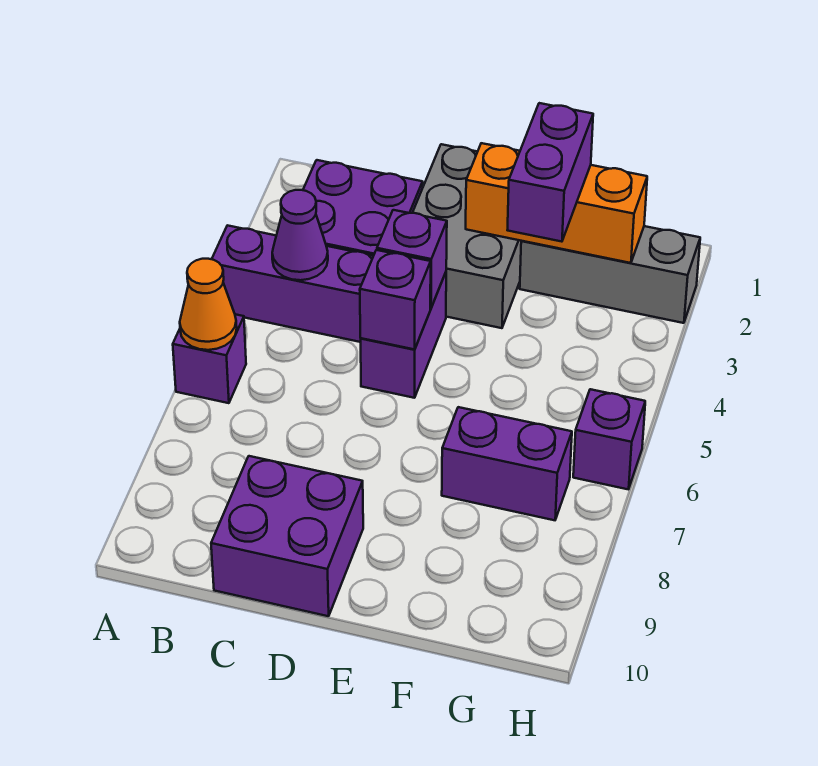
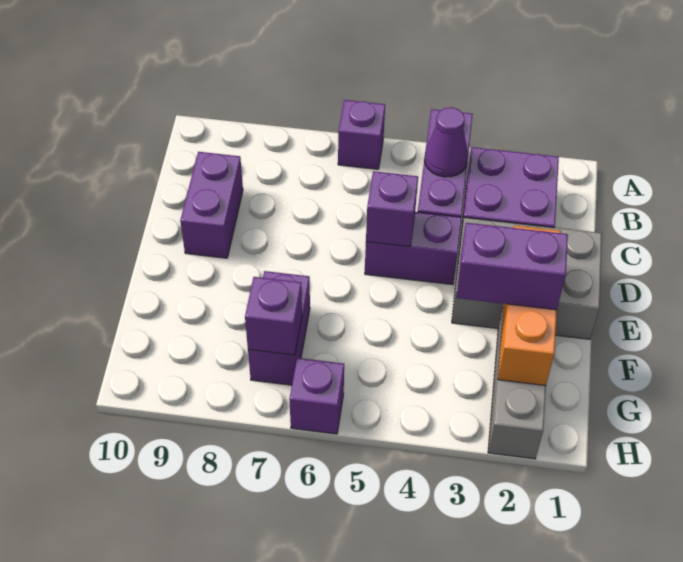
orange 1x1 cone [180,259,237,350] -> none
purple 2x2 brick [211,456,363,616] -> purple 1x2 brick [180,152,243,258]
purple 1x1 brick [377,210,447,308] -> purple 1x1 brick moved to [245,277,302,355]

